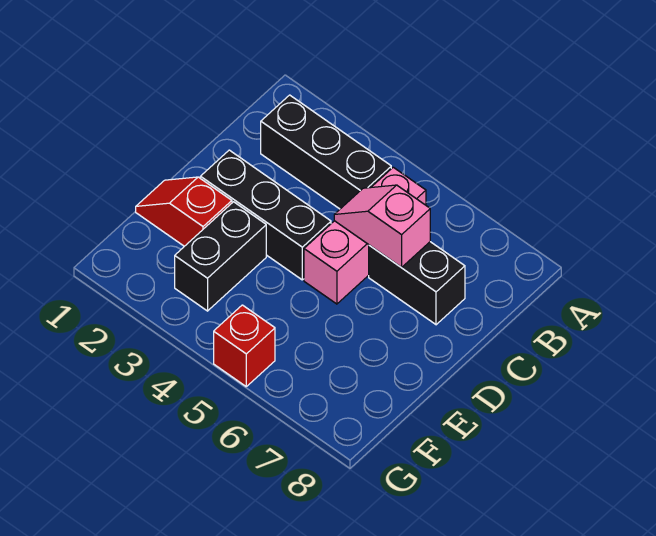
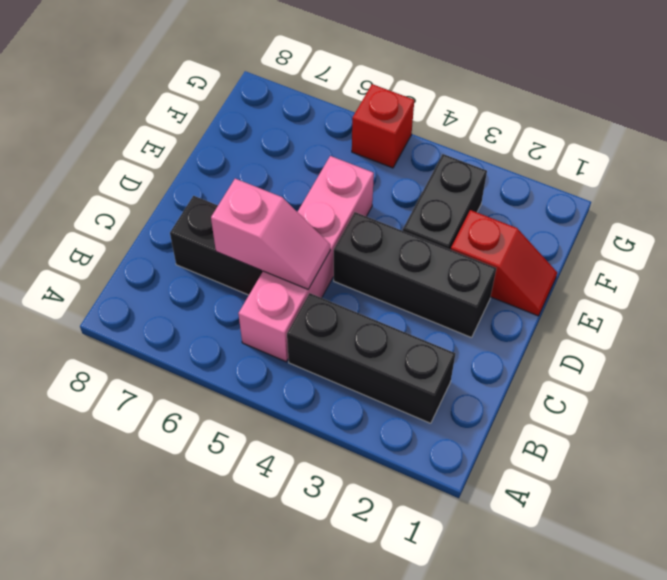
pink 1x3 brick [304,167,426,304] -> pink 1x4 brick [238,156,374,362]

